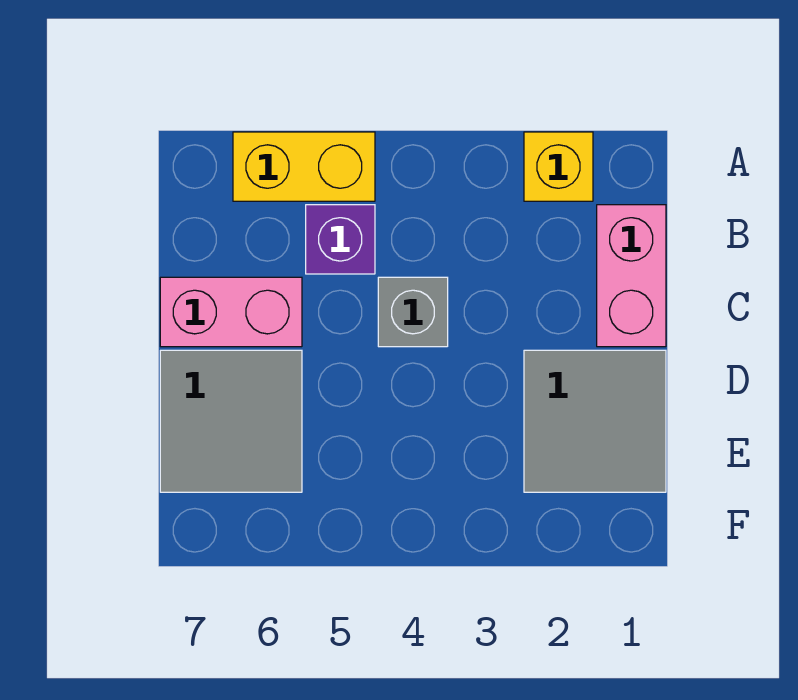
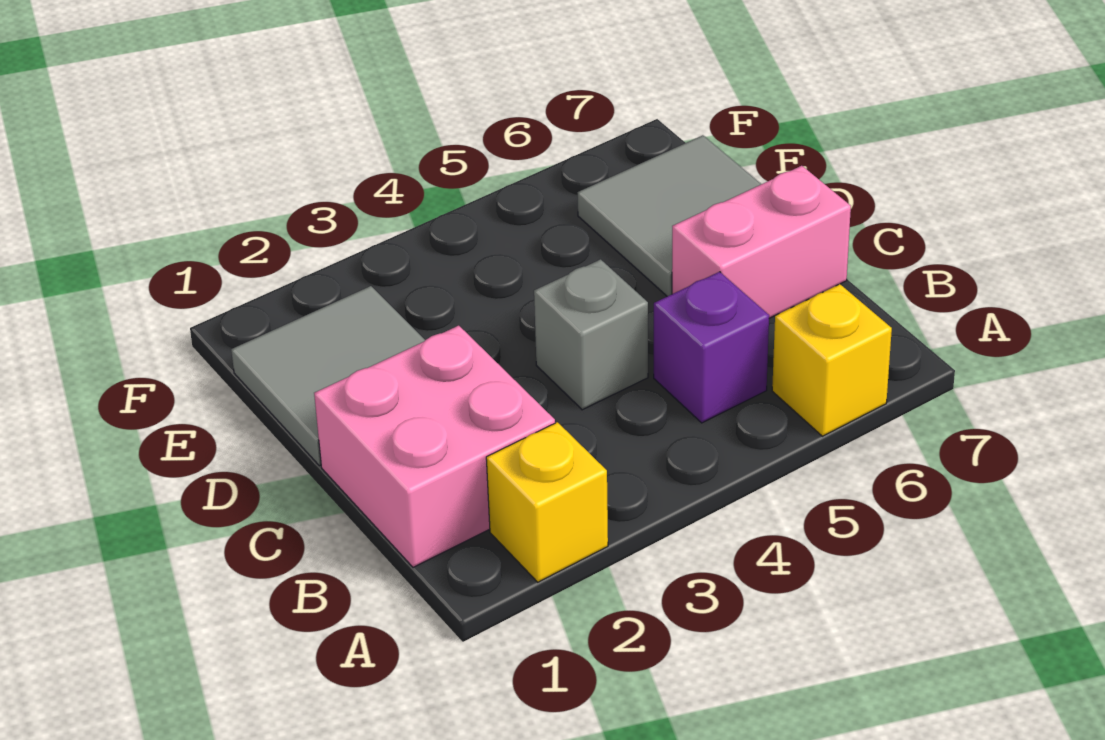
yellow 1x2 brick [233,132,375,201] -> yellow 1x1 brick [772,284,892,436]
pink 1x2 brick [597,205,666,347] -> pink 2x2 brick [314,326,555,567]

